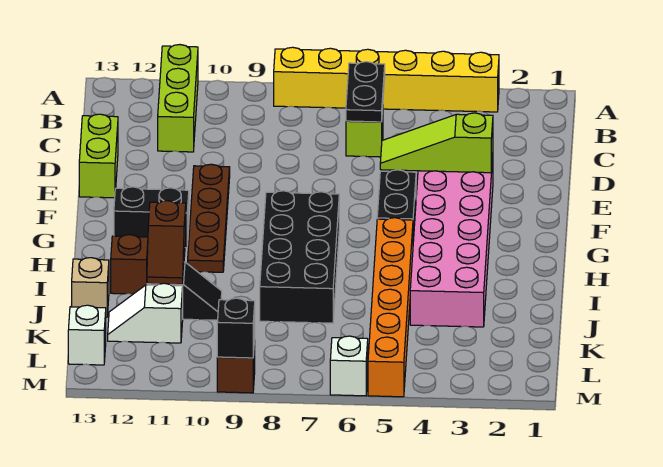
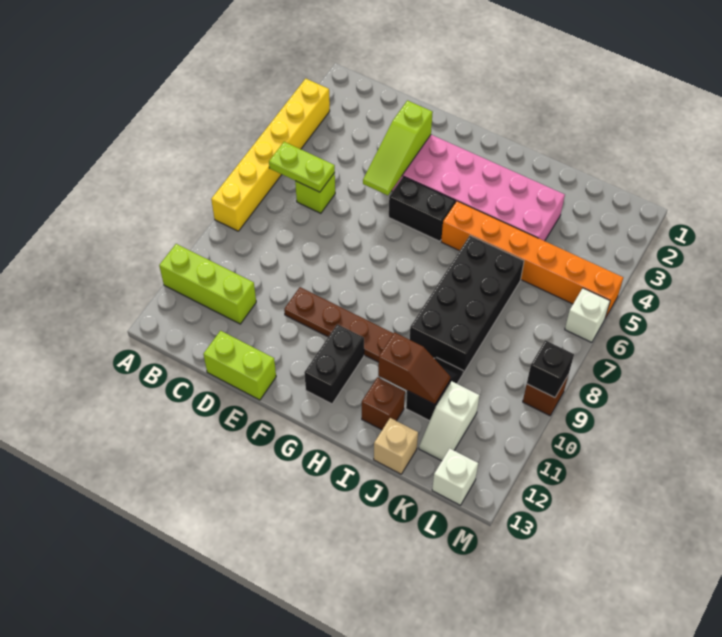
black 1x2 plate [346,62,385,122] -> lime 1x2 plate [269,142,335,192]
black 2x4 brick [260,191,339,323] -> black 2x4 brick turned to [409,236,524,373]

